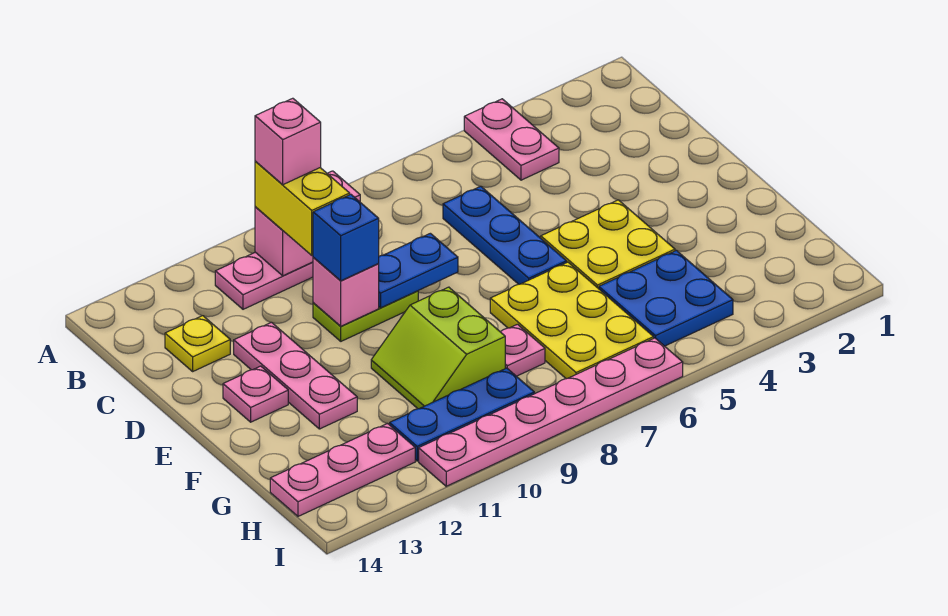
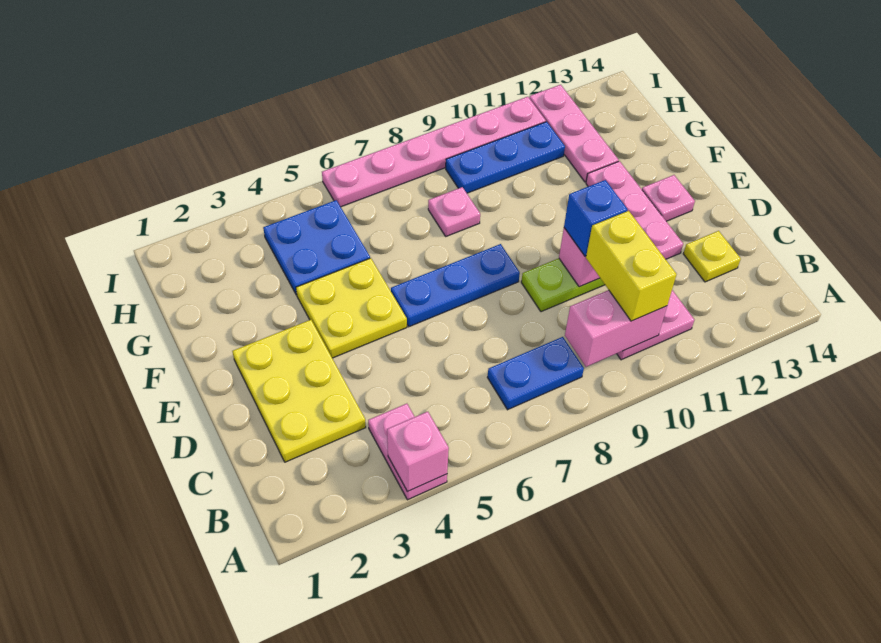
pink 1x1 brick [255,98,321,185] -> pink 1x1 brick moved to [387,412,449,492]
blue 1x3 plate [443,186,567,284] -> blue 1x3 plate turned to [391,244,520,327]
blue 1x2 plate [378,233,458,308] -> blue 1x2 plate moved to [487,337,584,410]
yellow 2x3 plate [490,262,654,379] -> yellow 2x3 plate moved to [232,320,366,462]
lime 2x2 slope [371,287,505,409] -> none
pink 1x3 plate [270,424,415,516] -> pink 1x3 plate turned to [529,85,619,182]

